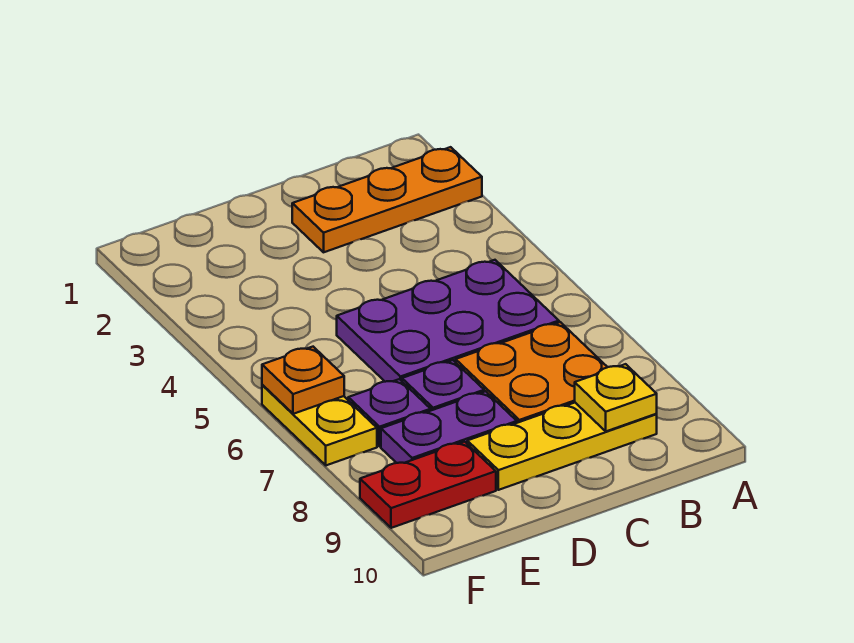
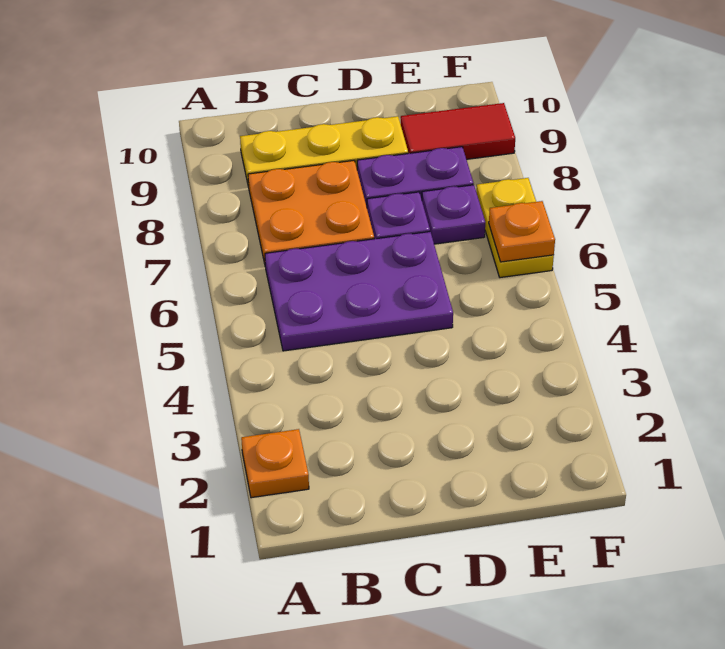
orange 1x3 plate [292,147,482,252] -> orange 1x1 plate [241,429,309,498]
yellow 1x1 plate [575,364,657,431] -> none
red 1x2 plate [360,442,496,528] -> red 1x2 tile [401,103,515,159]

